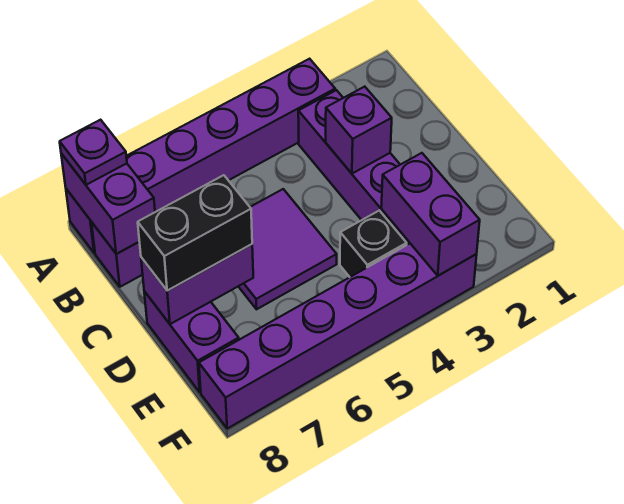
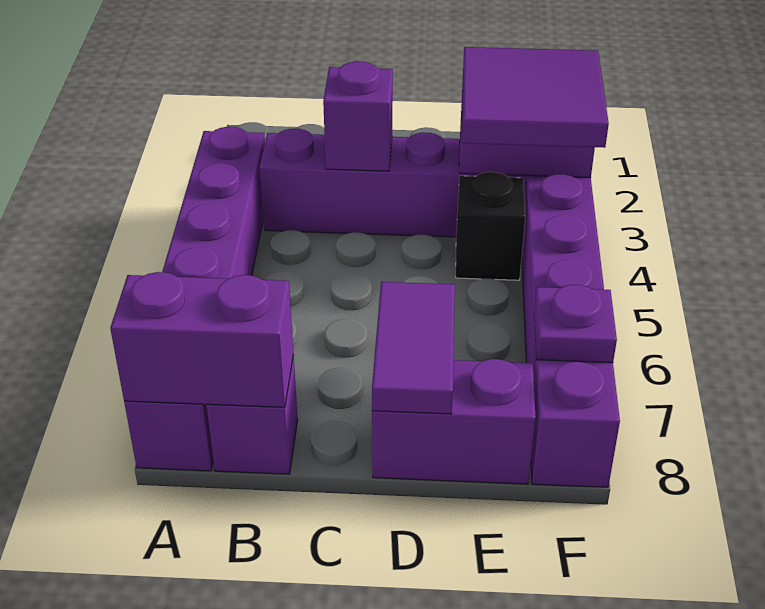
purple 1x1 plate [60,120,127,185] -> purple 1x1 plate moved to [534,285,617,363]
purple 2x2 tile [238,189,337,309] -> purple 2x2 tile moved to [462,47,609,148]
purple 1x2 brick [141,244,253,324] -> purple 1x2 tile [372,282,455,414]
black 1x2 brick [138,175,252,291] -> none

